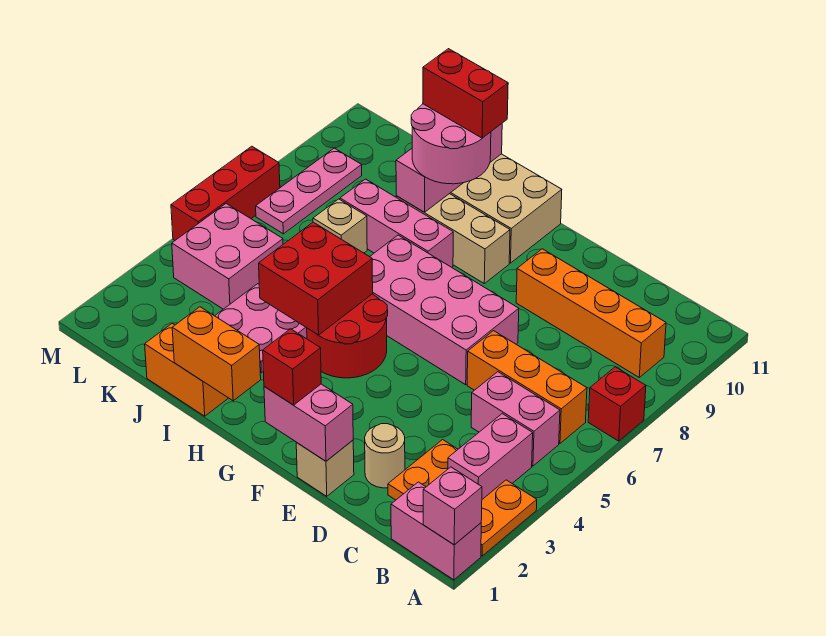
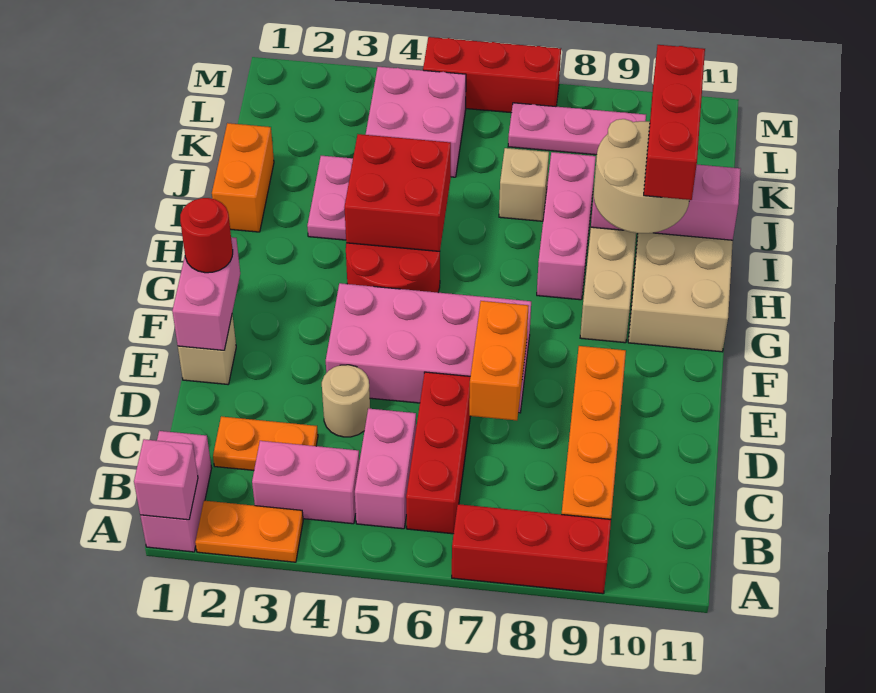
red 1x1 brick [588,367,646,441] -> red 1x3 brick [452,504,611,594]
orange 1x3 brick [467,331,587,443] -> red 1x3 brick [406,372,470,534]
tan 1x1 round brick [365,424,405,488] -> tan 1x1 round brick moved to [322,365,370,437]
pink 2x4 brick [370,235,519,385] -> pink 2x4 brick turned to [326,283,531,413]
red 1x1 brick [263,329,321,405] -> red 1x1 round brick [180,198,233,273]
orange 1x2 brick [172,307,261,401] -> orange 1x2 brick moved to [469,301,528,420]
pink 2x2 round brick [411,104,491,184] -> tan 2x2 round brick [594,119,689,233]
red 1x2 brick [423,49,508,138] -> red 1x3 brick [644,45,705,200]

